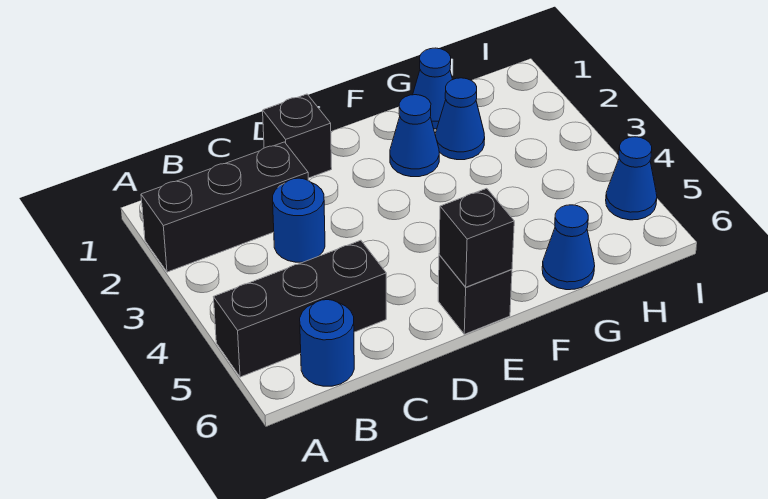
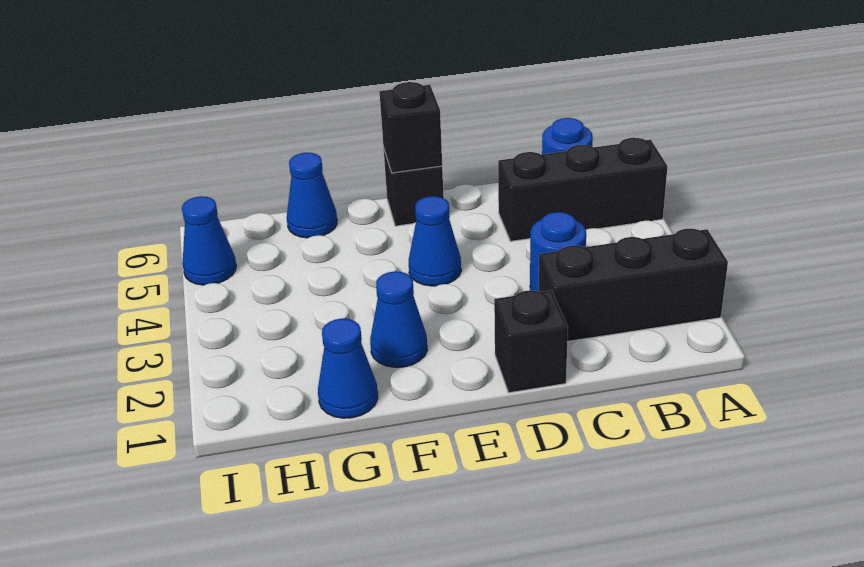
blue 1x1 cone [435,78,485,160] -> blue 1x1 cone moved to [409,196,461,286]

